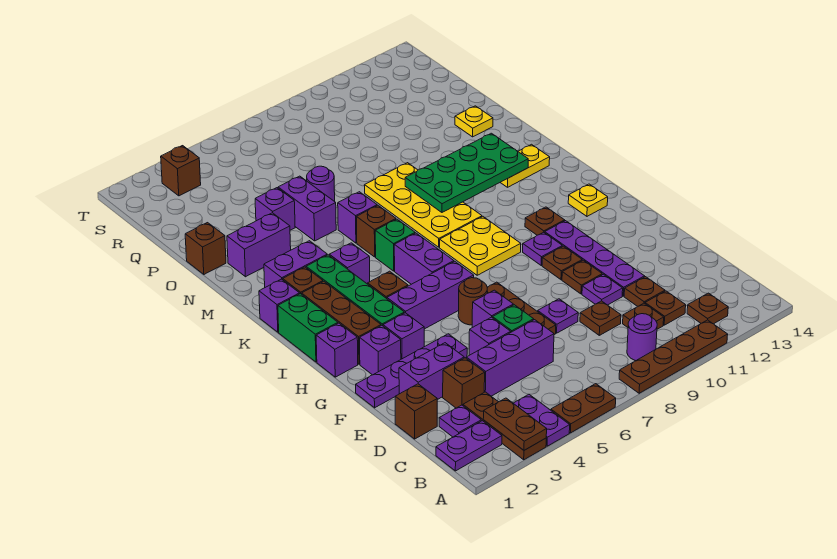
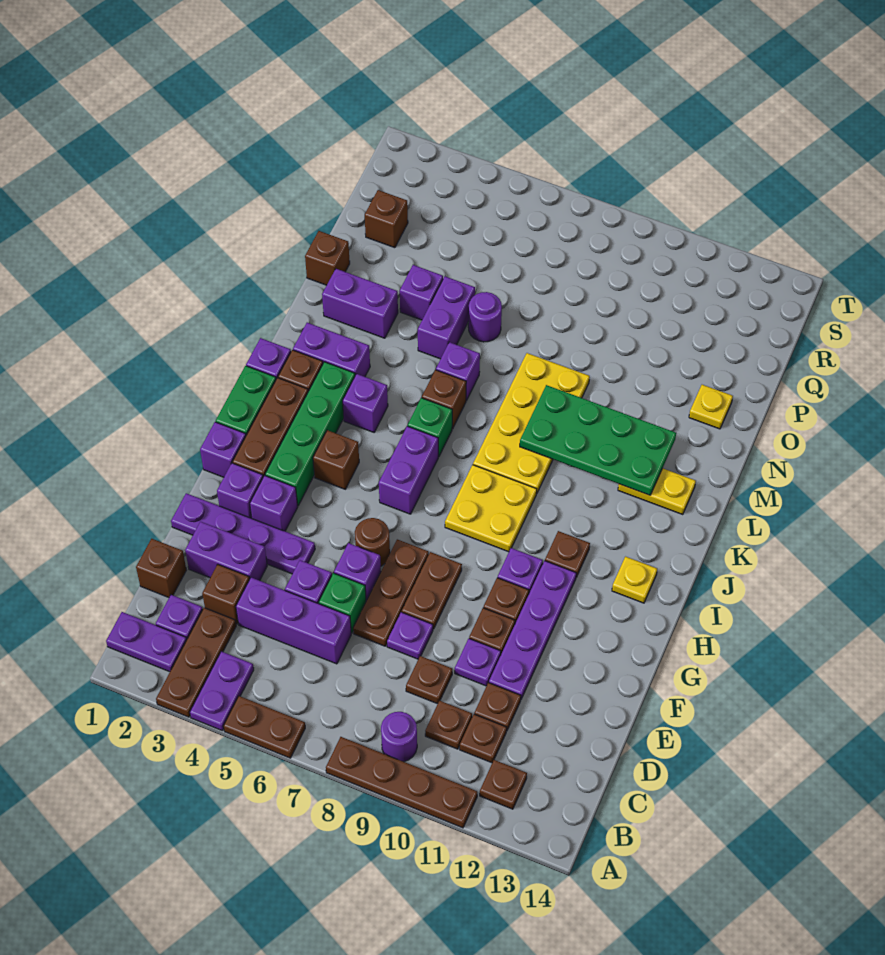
brown 1x2 plate [483,398,547,450] -> brown 1x2 plate moved to [402,552,462,629]
purple 1x3 brick [387,261,474,329] -> none
brown 1x1 brick [161,146,201,196] -> brown 1x1 brick moved to [365,190,408,248]

